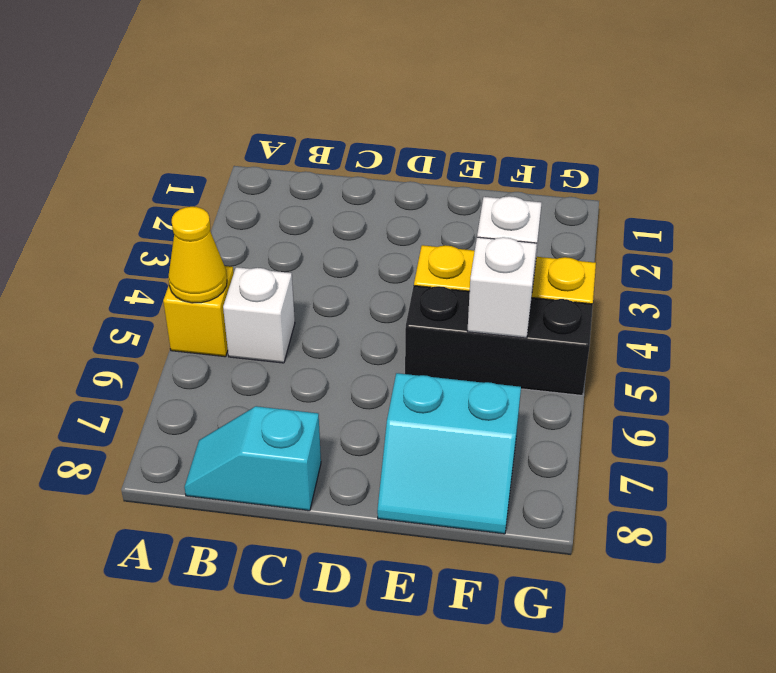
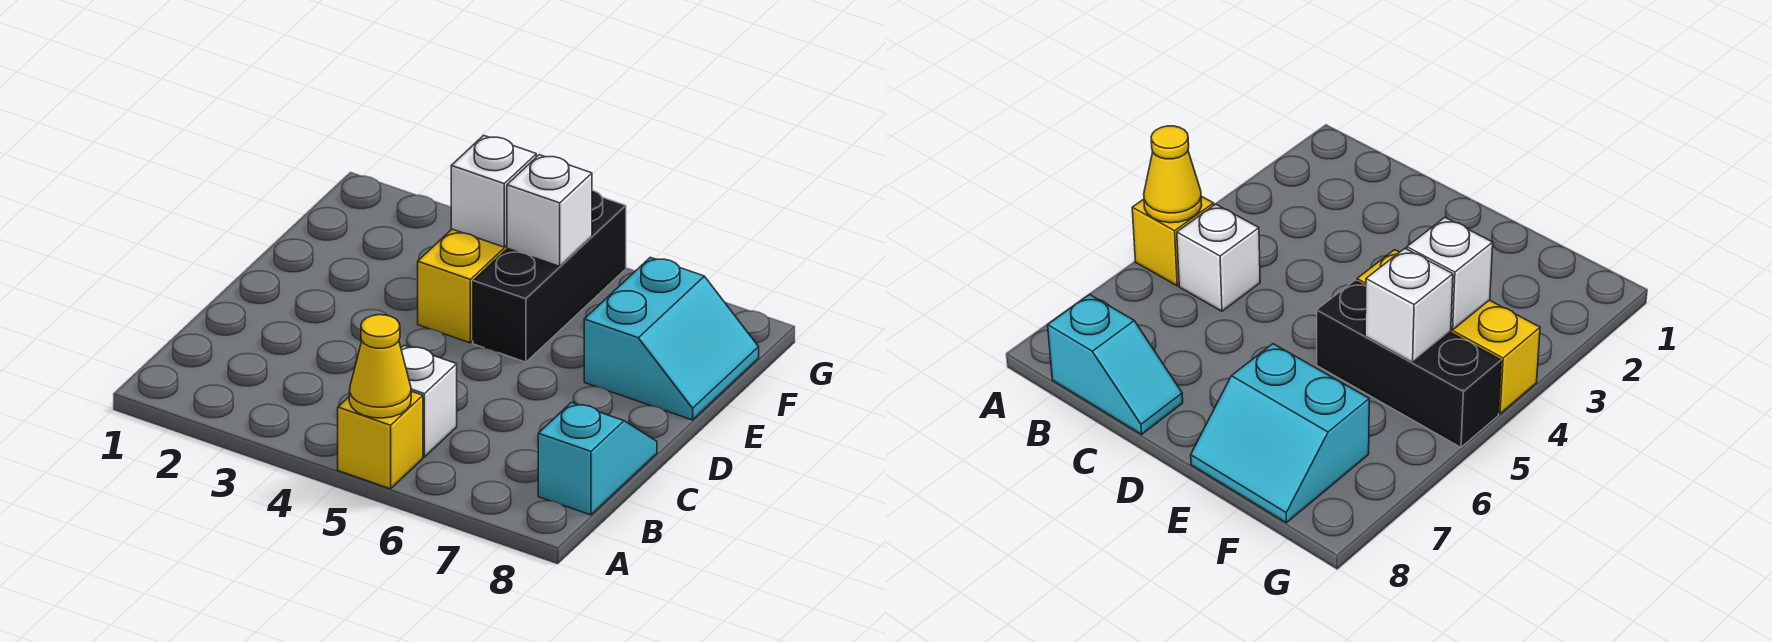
cyan 1x2 slope [184,406,321,511] -> cyan 1x2 slope turned to [538,402,657,515]

